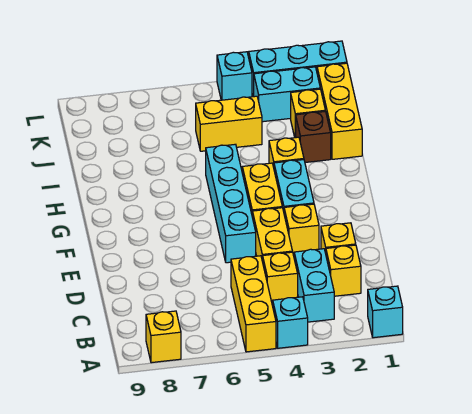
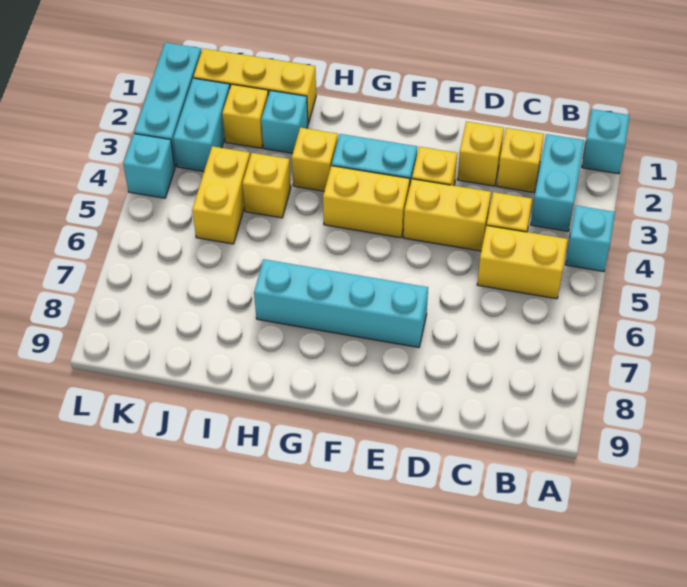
yellow 1x3 brick [231,256,276,352] -> yellow 1x2 brick [477,225,568,299]
yellow 1x1 brick [146,311,181,363] -> yellow 1x1 brick moved to [243,153,291,218]
cyan 1x2 brick [294,249,334,322] -> cyan 1x2 brick turned to [531,134,584,231]
cyan 1x4 brick [206,144,256,263] -> cyan 1x4 brick moved to [254,259,428,348]
brown 1x1 brick [296,111,331,162] -> cyan 1x1 brick [261,90,308,153]

